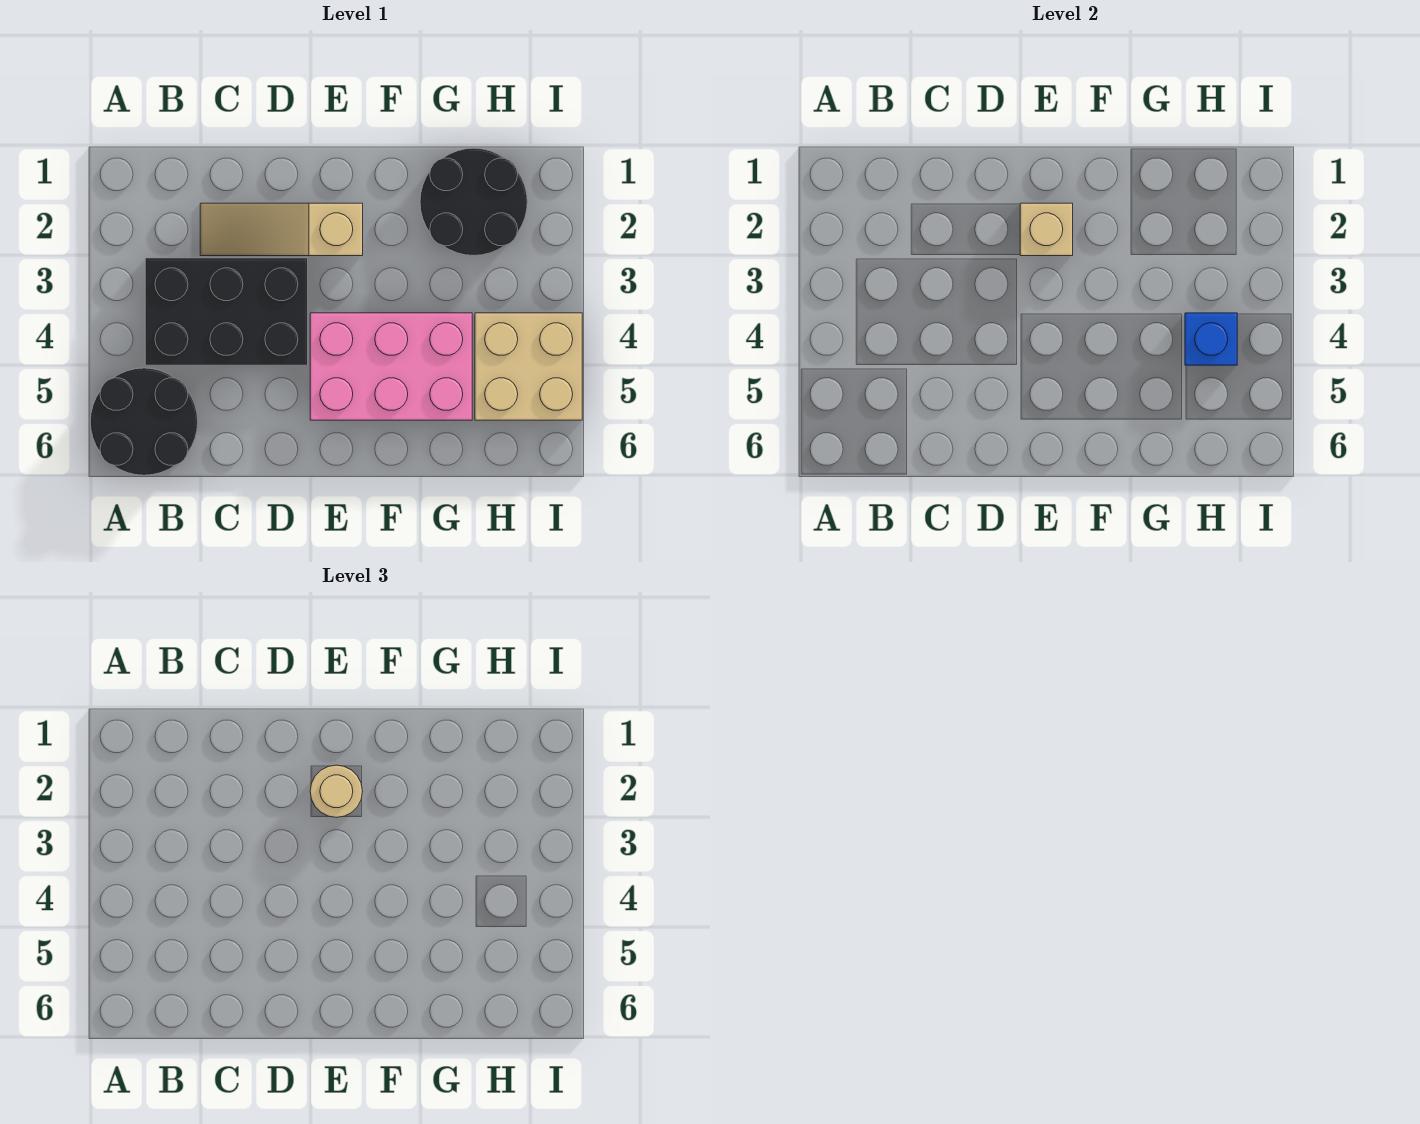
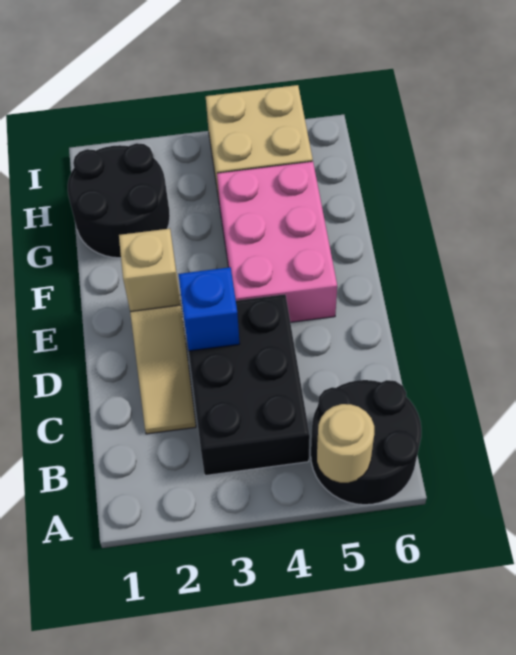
tan 1x1 round brick [310,765,362,817] -> tan 1x1 round brick moved to [317,404,374,483]
blue 1x1 brick [1185,313,1237,365] -> blue 1x1 brick moved to [179,267,240,351]

